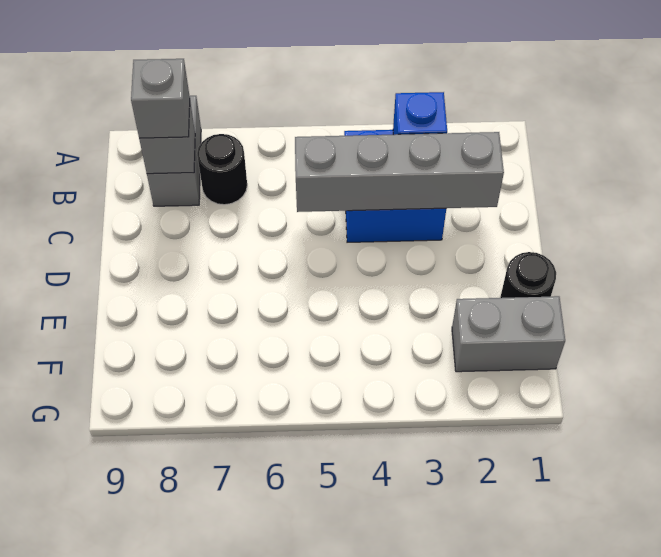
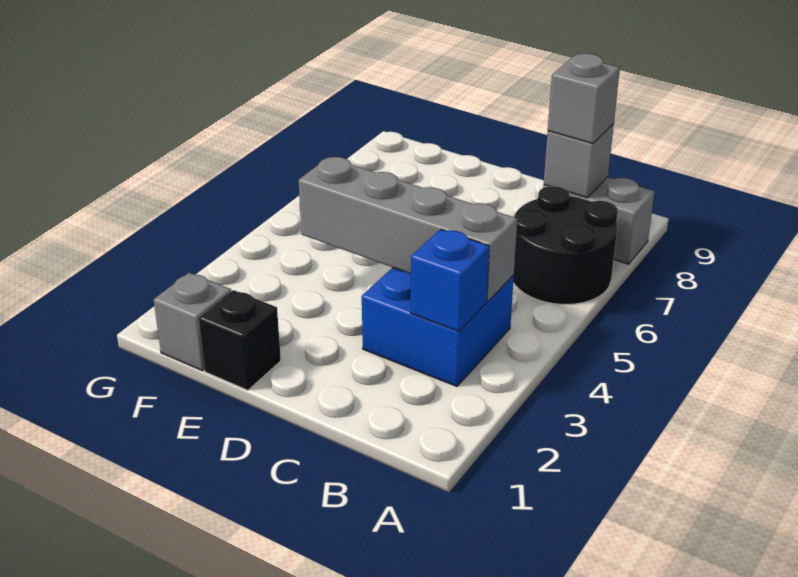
black 1x1 round brick [197,134,247,205] -> black 2x2 round brick [513,186,618,304]
grey 1x4 brick [295,132,504,212] -> grey 1x4 brick turned to [299,157,517,301]
black 1x1 round brick [500,252,556,298] -> black 1x1 brick [199,290,281,390]
grey 1x2 brick [452,296,565,372] -> grey 1x1 brick [154,273,231,371]

